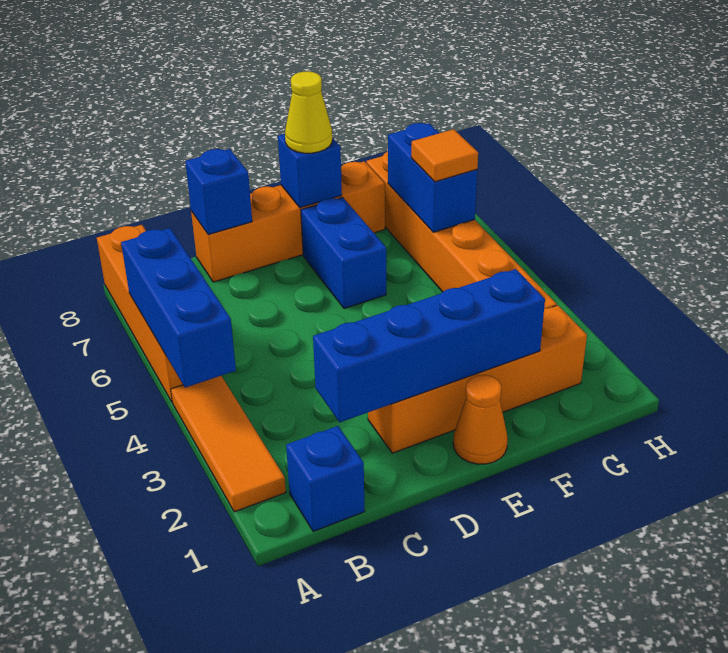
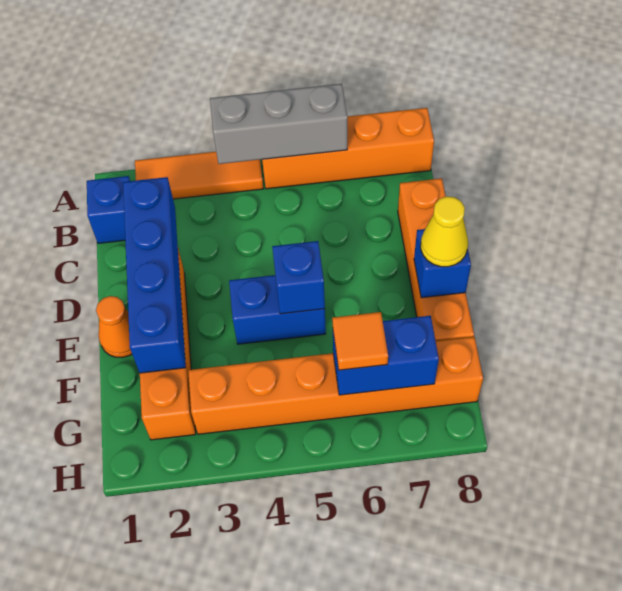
blue 1x3 brick [121,228,236,388] -> grey 1x3 brick [210,84,347,164]
blue 1x1 brick [185,149,252,235] -> blue 1x1 brick moved to [272,241,325,314]
blue 1x2 brick [301,197,386,308] -> blue 1x2 brick moved to [229,275,326,344]

